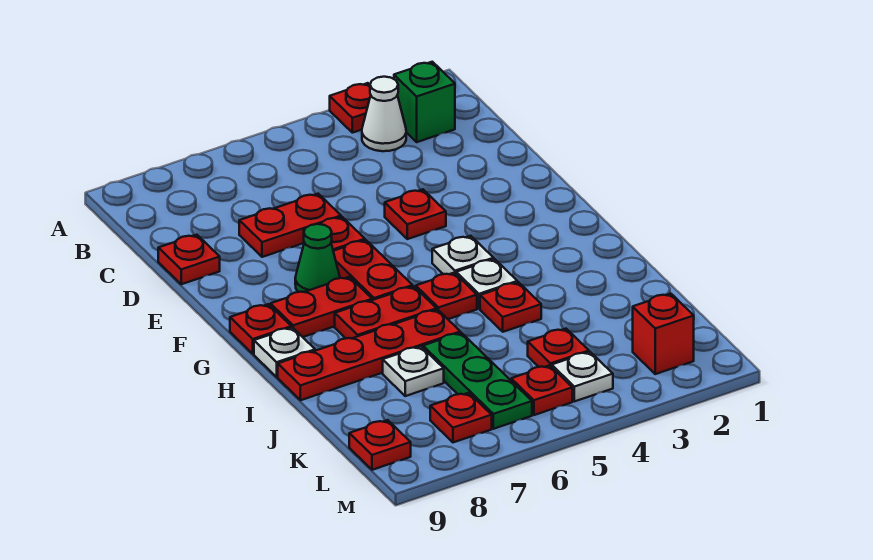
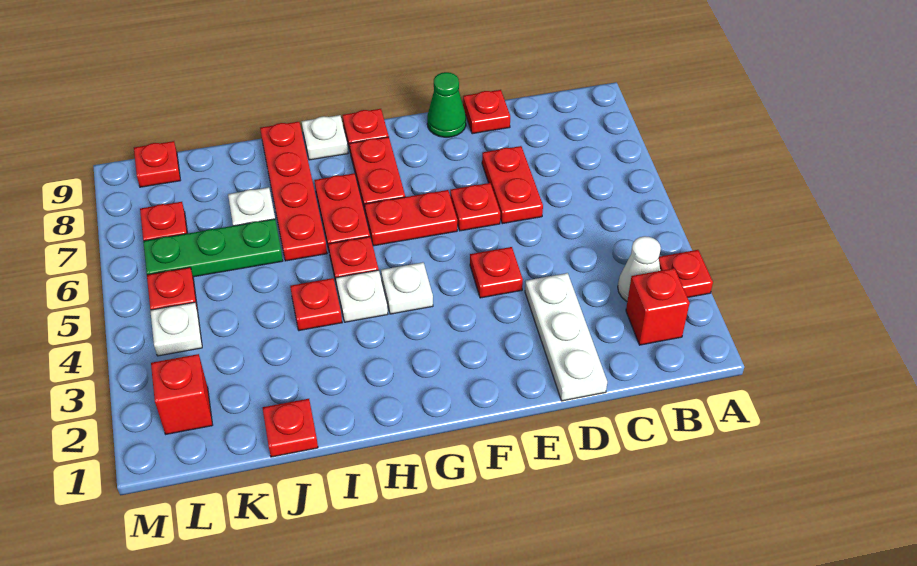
green 1x1 brick [394,62,455,142] -> red 1x1 brick [626,268,690,345]
none -> white 1x3 plate [525,273,607,401]
green 1x1 cone [295,224,340,292] -> green 1x1 cone moved to [427,72,466,137]
red 1x1 plate [528,329,589,367] -> red 1x1 plate moved to [262,399,318,457]

